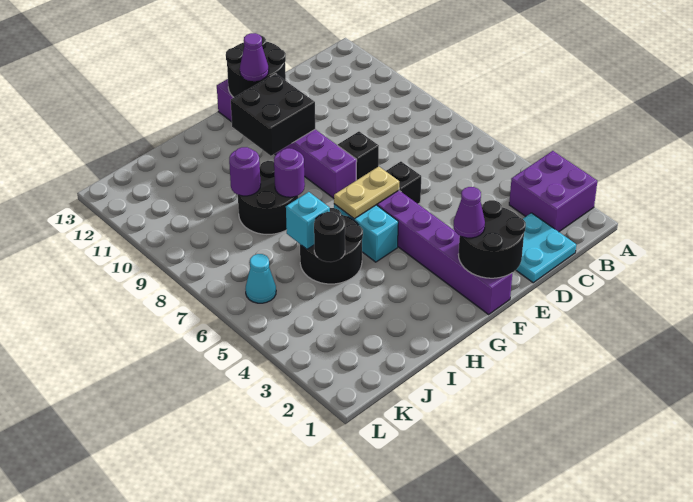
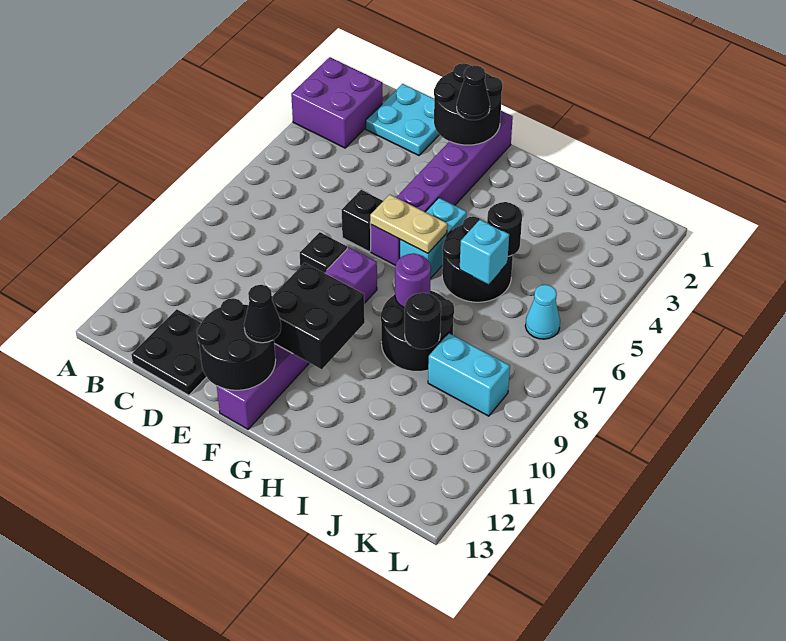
none -> black 2x2 plate [131,309,206,395]
purple 1x1 cone [454,187,485,238] -> black 1x1 cone [457,65,490,120]
purple 1x1 cone [240,33,269,81] -> black 1x1 cone [244,285,281,343]
purple 1x1 round brick [229,147,261,196] -> black 1x1 round brick [405,293,441,349]
none -> cyan 1x2 brick [428,333,510,416]

